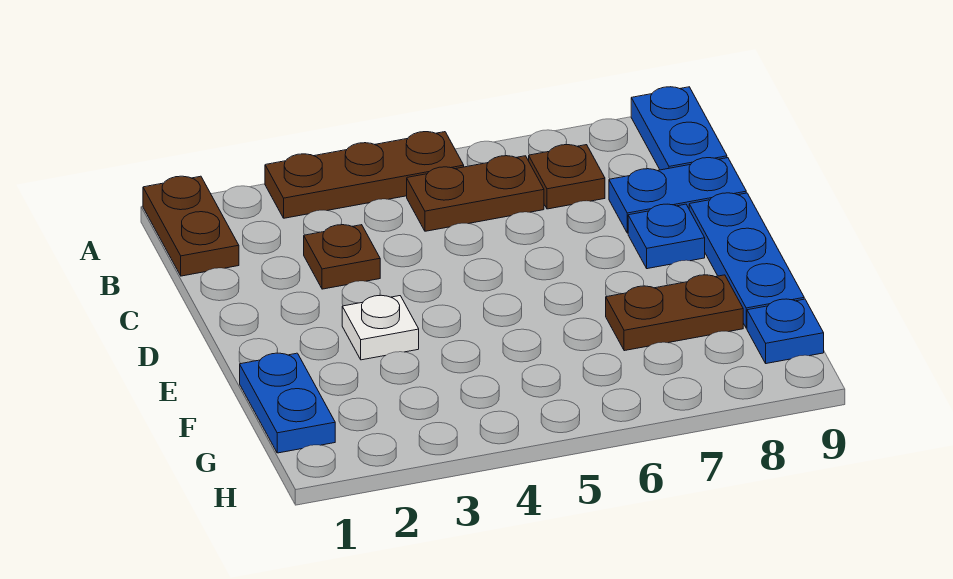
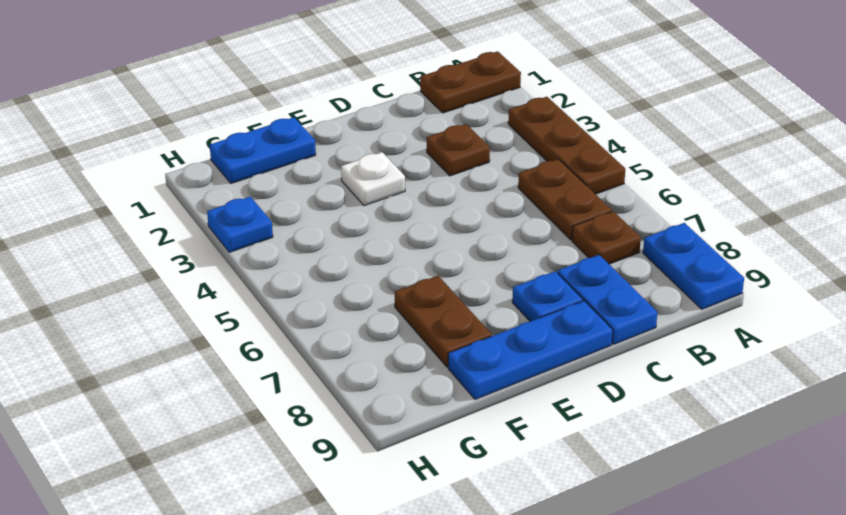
blue 1x2 plate [631,87,727,170] -> blue 1x2 plate turned to [643,223,744,309]
blue 1x1 plate [747,299,824,364] -> blue 1x1 plate moved to [207,197,273,252]

